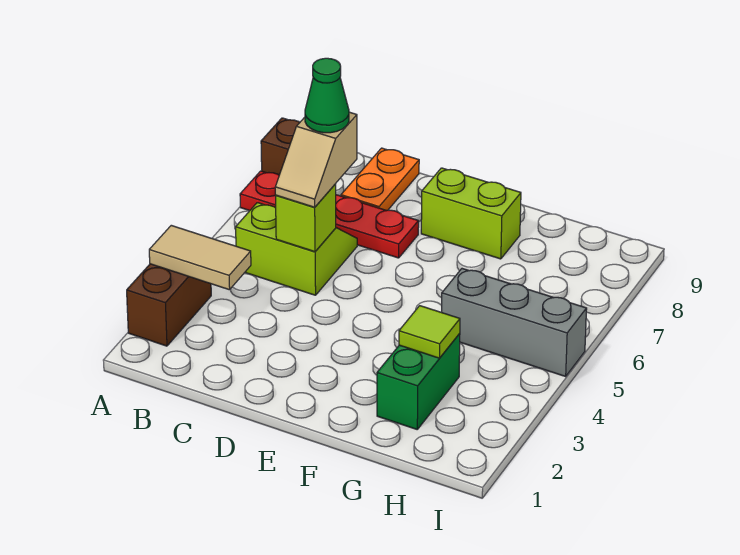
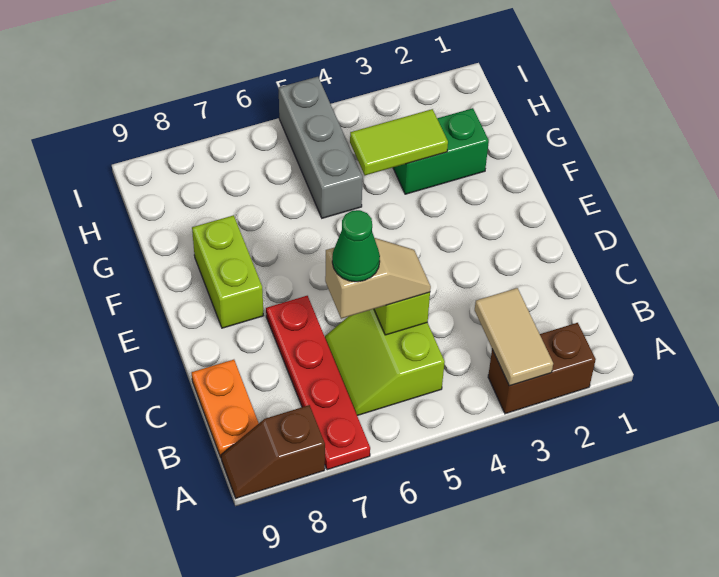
orange 1x2 plate [341,148,419,211] -> orange 1x2 plate turned to [192,360,259,457]
lime 1x1 tile [399,306,460,358] -> lime 1x2 tile [350,109,448,175]

